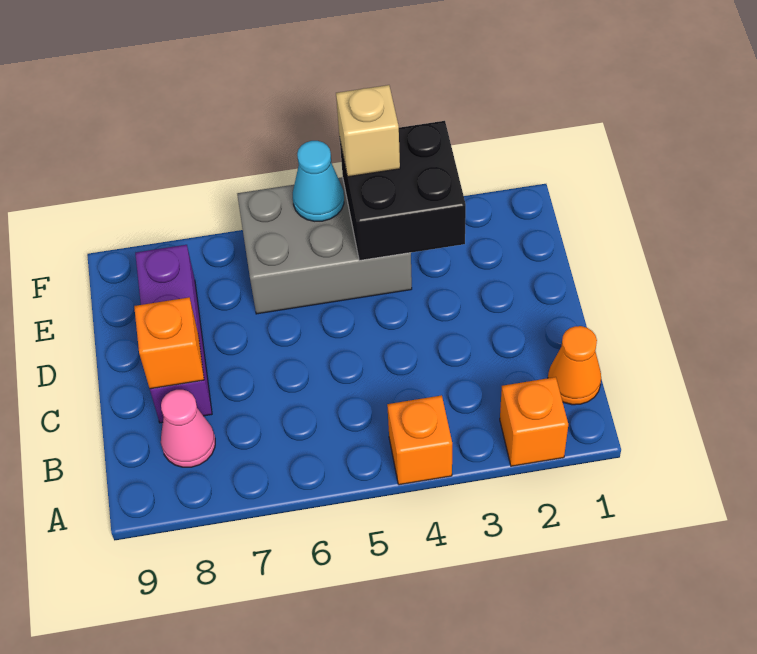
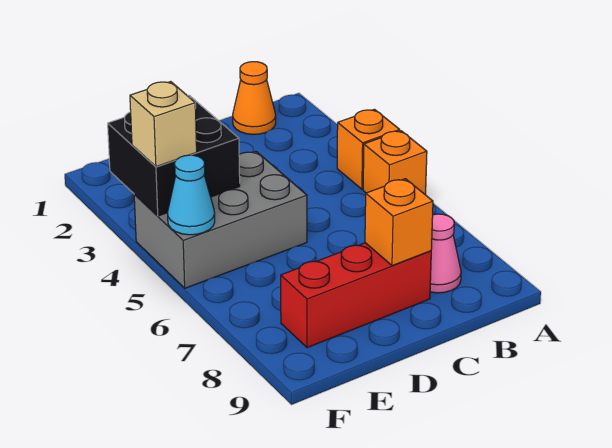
orange 1x1 brick [500,377,568,466] -> orange 1x1 brick moved to [363,131,427,195]
purple 1x3 brick [135,245,212,423] -> red 1x3 brick [281,243,431,348]
grey 2x3 brick [237,177,412,314] -> grey 2x3 brick turned to [134,151,307,288]

